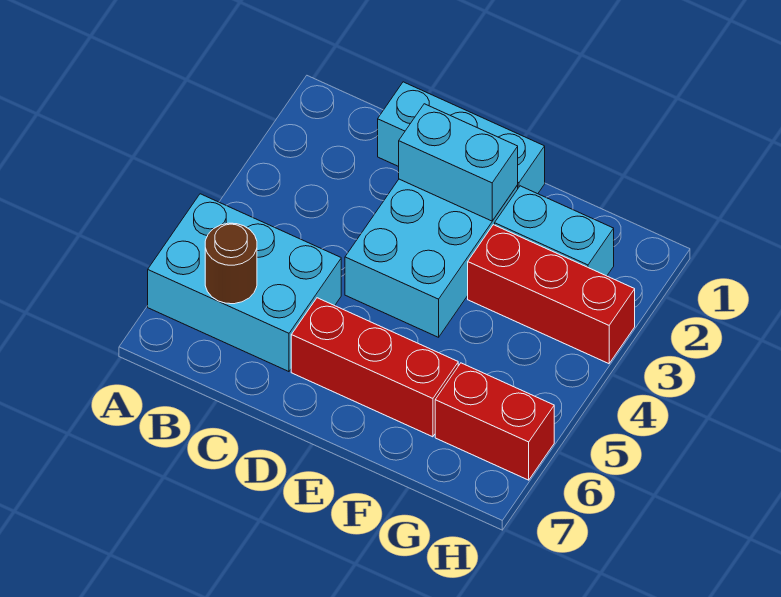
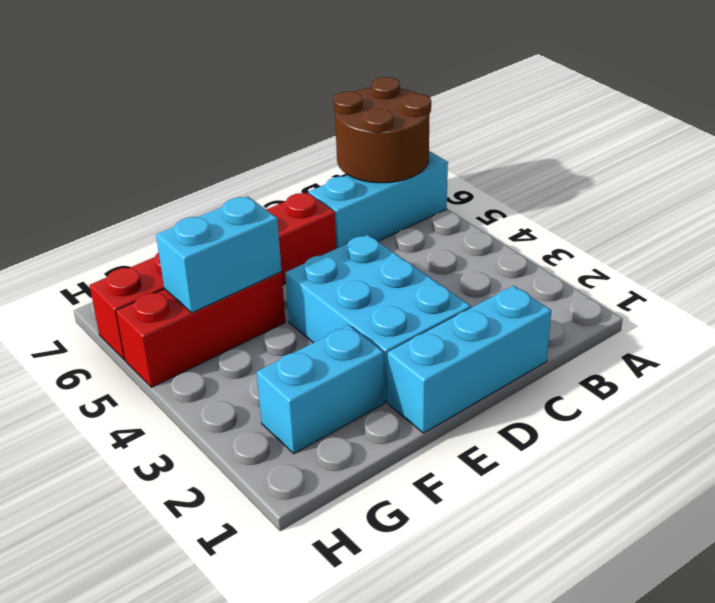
cyan 2x3 brick [148,194,341,372] -> cyan 1x3 brick [309,151,448,249]
brown 1x1 round brick [205,223,257,304] -> brown 2x2 round brick [334,77,431,183]
cyan 1x2 brick [399,104,518,221] -> cyan 1x2 brick moved to [156,196,282,313]
red 1x3 brick [468,225,635,364] -> red 1x3 brick moved to [116,272,285,387]

